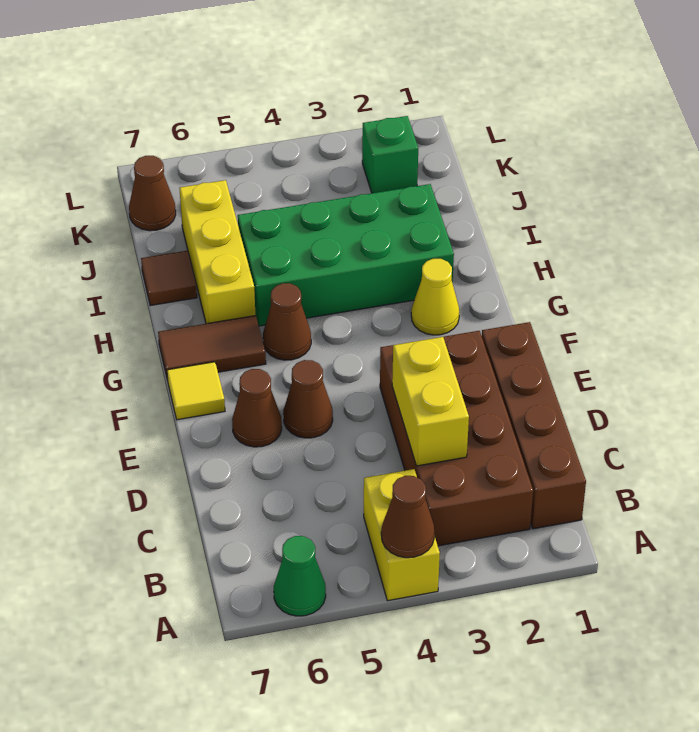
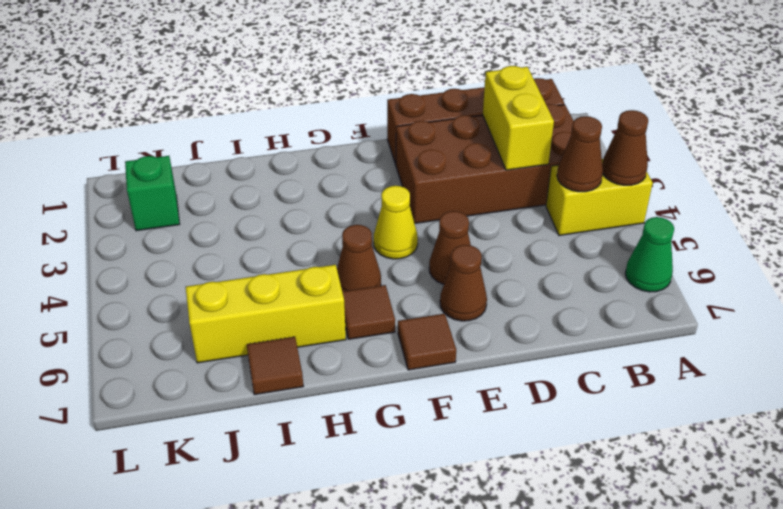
yellow 1x2 brick [392,337,469,466] -> yellow 1x2 brick turned to [483,66,554,170]
yellow 1x1 tile [167,362,225,420] -> brown 1x1 tile [398,314,456,370]
yellow 1x1 cone [411,259,459,335] -> yellow 1x1 cone moved to [374,186,418,259]
brown 1x2 tile [158,315,266,381] -> brown 1x1 tile [342,285,395,339]
green 2x4 brick [238,184,454,326] -> none
brown 1x1 cone [129,156,176,231] -> brown 1x1 cone moved to [557,116,603,192]

